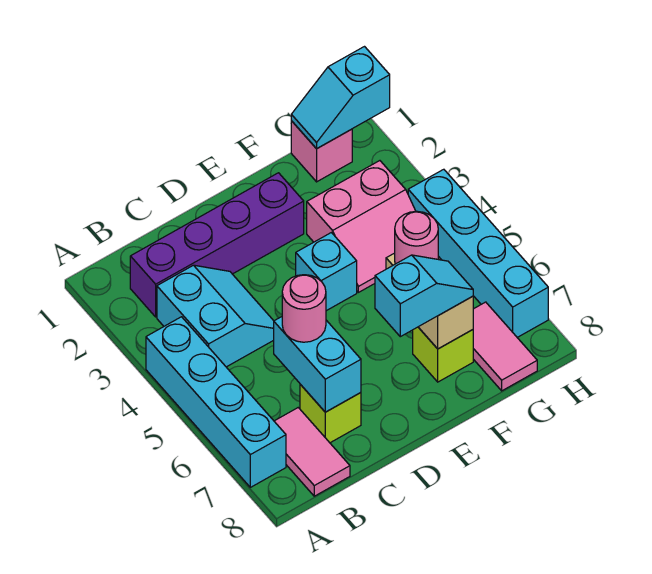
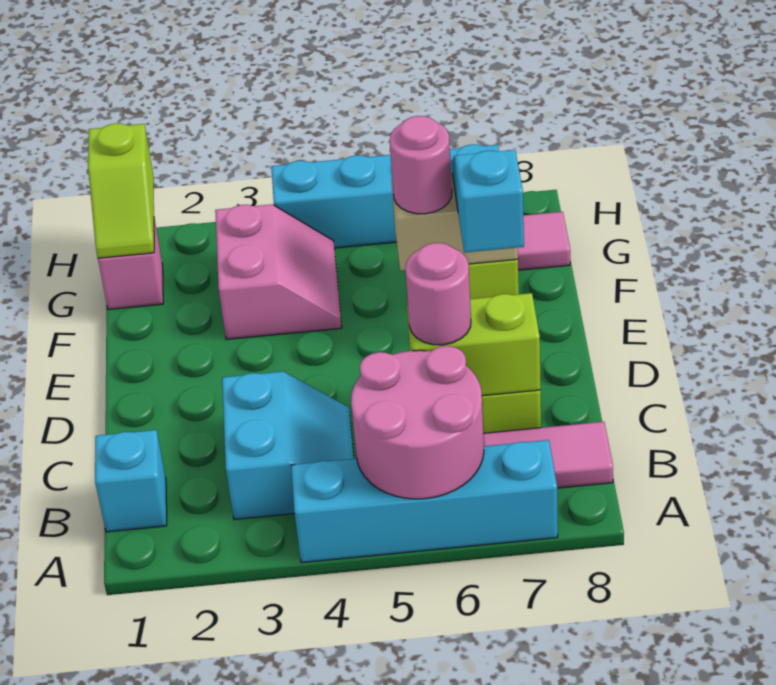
none -> pink 2x2 round brick [351,346,484,499]
purple 1x4 brick [130,173,304,317] -> none
cyan 2x2 slope [157,265,274,367] -> cyan 2x2 slope turned to [222,372,354,519]
cyan 1x2 brick [274,317,361,412] -> lime 1x2 brick [407,293,541,396]
cyan 1x1 brick [296,233,357,311] -> cyan 1x1 brick moved to [95,430,167,532]
cyan 1x2 slope [291,47,390,149] -> lime 1x2 slope [88,123,154,258]

